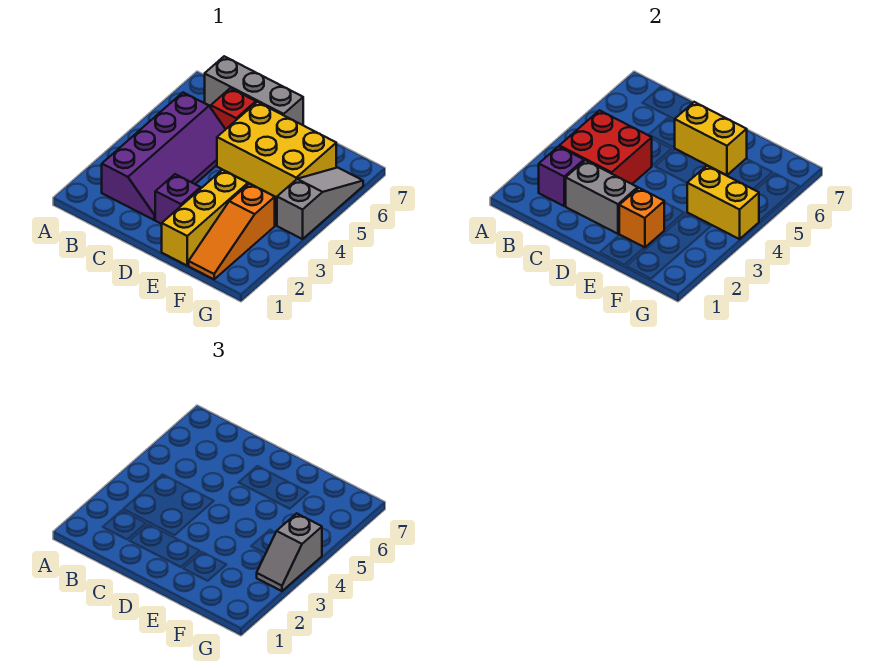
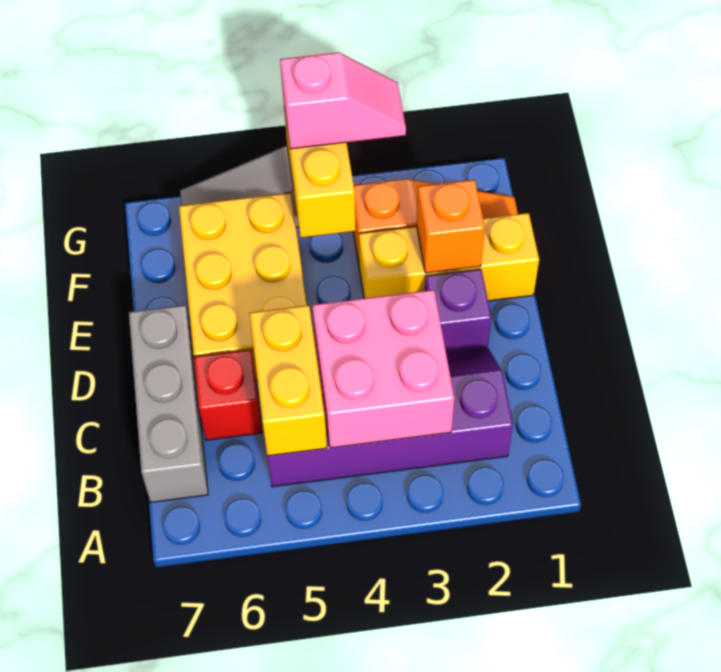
purple 1x1 brick [539,147,584,206] -> none
red 2x2 brick [559,110,652,184] -> pink 2x2 brick [312,290,454,448]
grey 1x2 brick [565,160,638,234] -> none
yellow 1x2 brick [674,102,747,175] -> yellow 1x2 brick moved to [250,305,327,456]
grey 1x2 slope [257,513,322,591] -> pink 1x2 slope [280,52,406,149]

